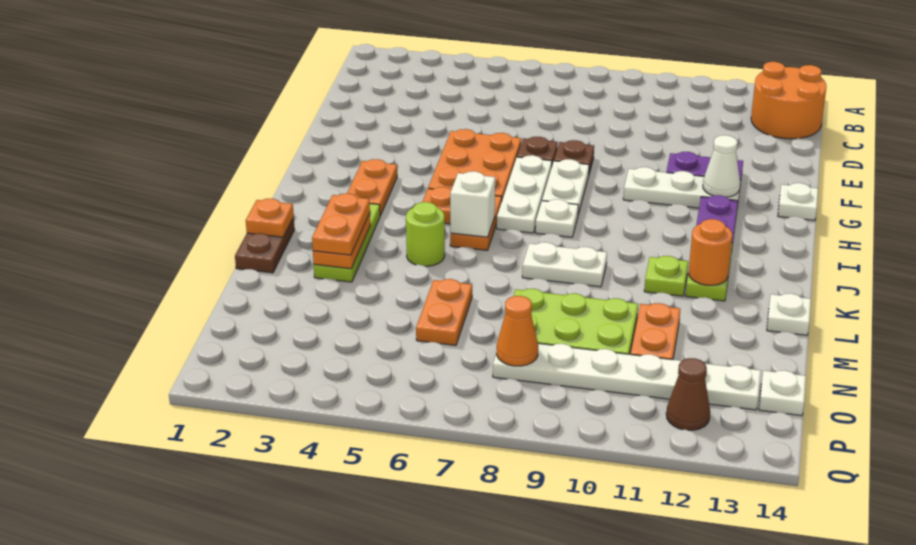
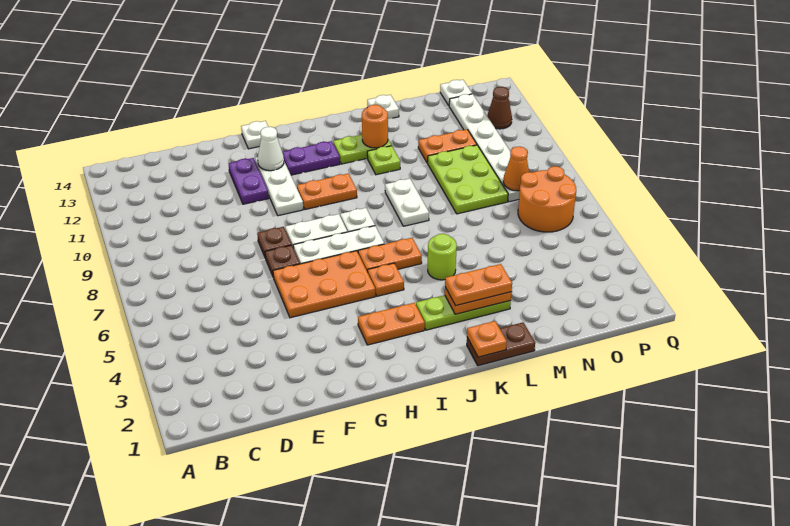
orange 2x2 round brick [751,62,826,139] -> orange 2x2 round brick moved to [518,166,576,232]
white 1x1 brick [450,171,495,237] -> none
orange 1x2 plate [416,279,472,345] -> orange 1x2 plate moved to [297,174,357,210]

